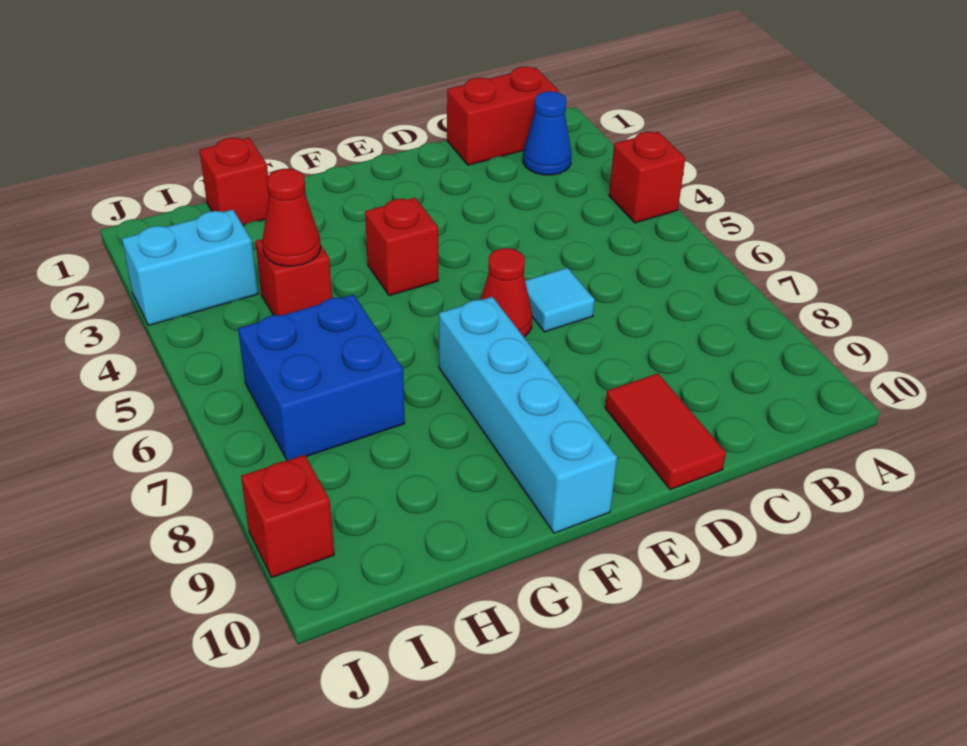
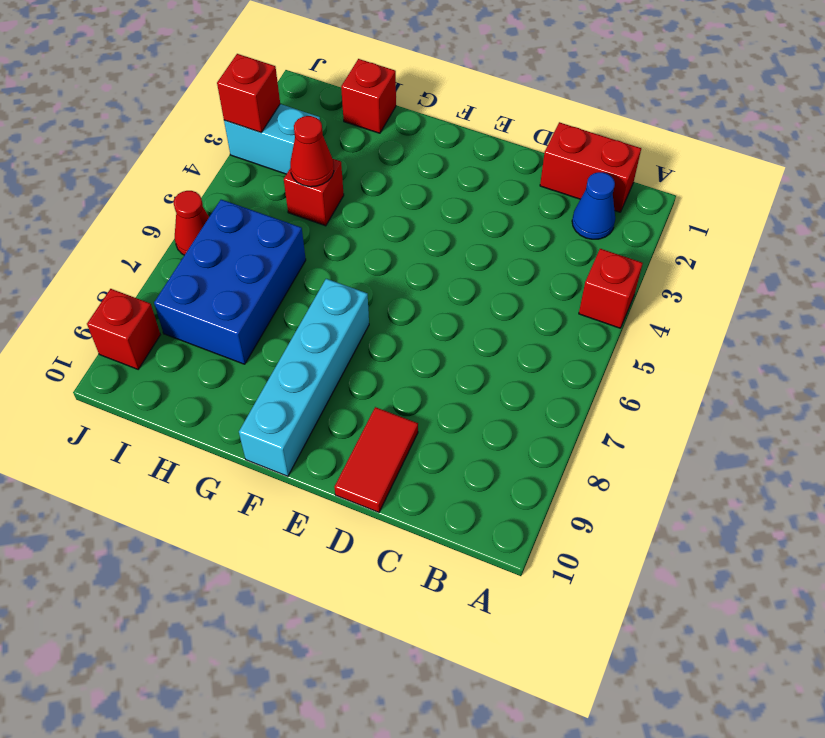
cyan 1x1 tile [525,268,595,332] -> none
red 1x1 cone [481,248,532,337] -> red 1x1 cone moved to [174,191,209,255]
red 1x1 brick [365,198,438,296] -> red 1x1 brick moved to [217,54,280,132]
blue 2x2 brick [238,294,405,460] -> blue 2x3 brick [154,200,306,364]

